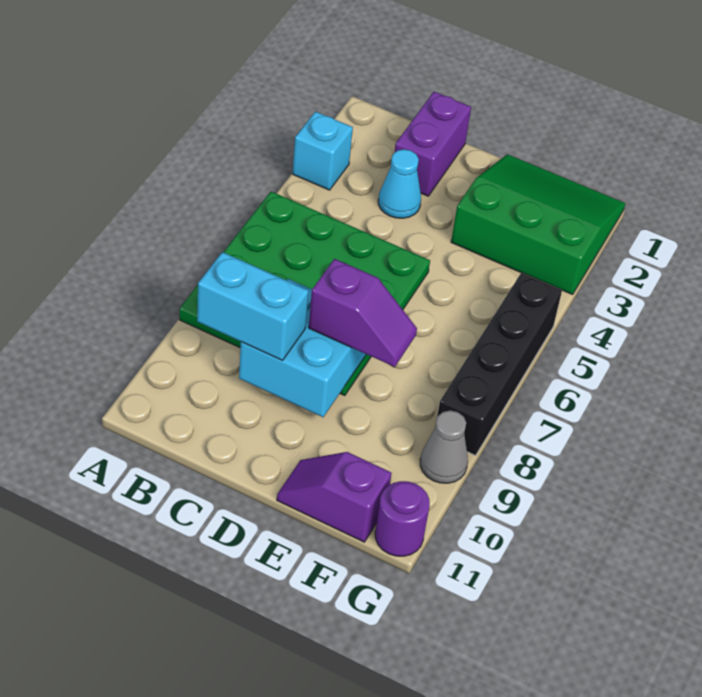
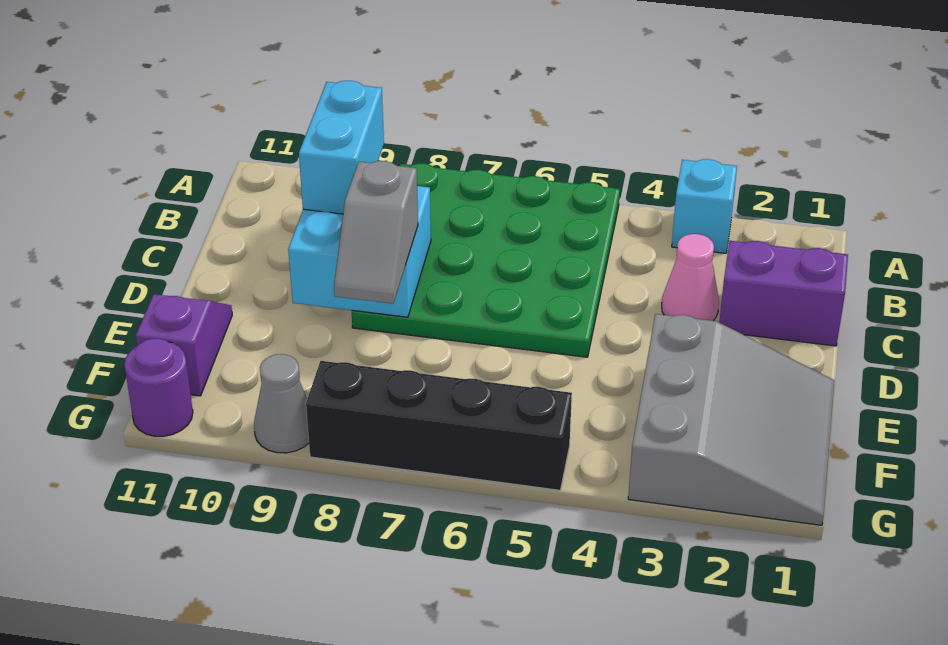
cyan 1x1 cone [378,149,421,218] -> pink 1x1 cone [662,234,719,321]
purple 1x2 slope [309,259,417,367] -> grey 1x2 slope [334,161,418,304]
green 3x3 slope [451,154,625,295] -> grey 3x3 slope [628,314,835,525]

